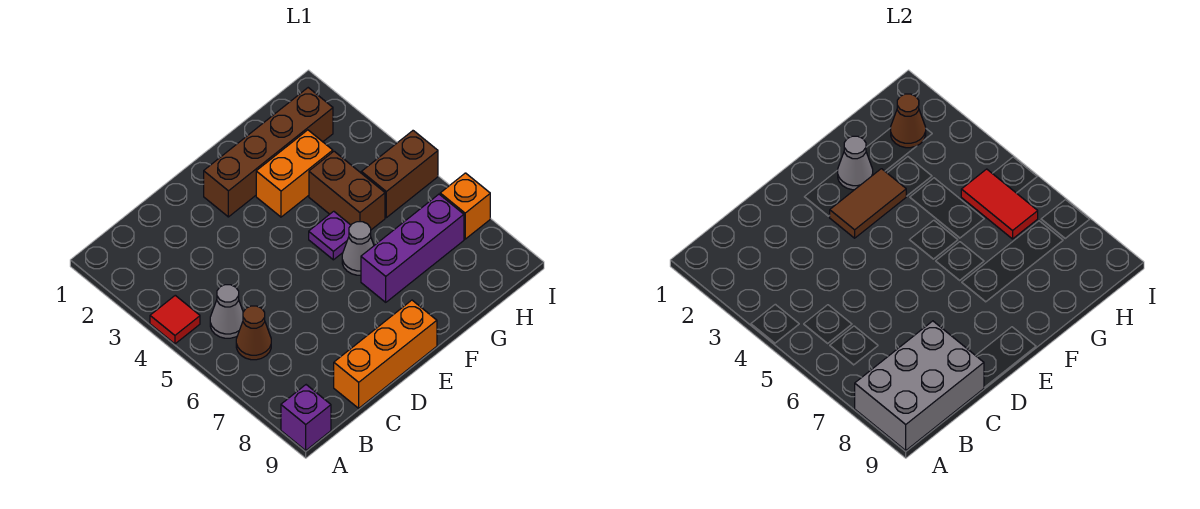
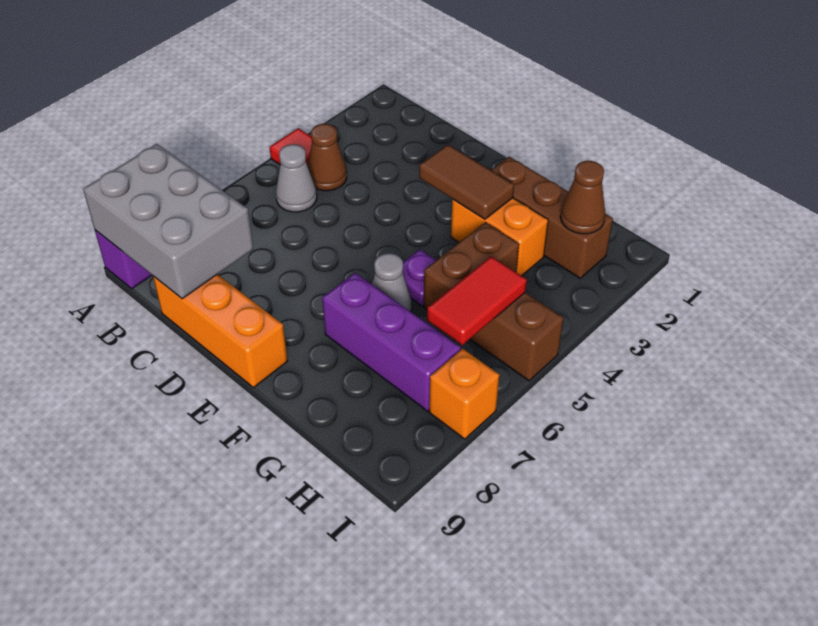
brown 1x1 cone [236,306,271,360] -> brown 1x1 cone moved to [308,124,347,191]
brown 1x4 brick [204,88,333,217] -> brown 1x3 brick [491,157,613,278]
grey 1x1 cone [838,136,873,190] -> none

